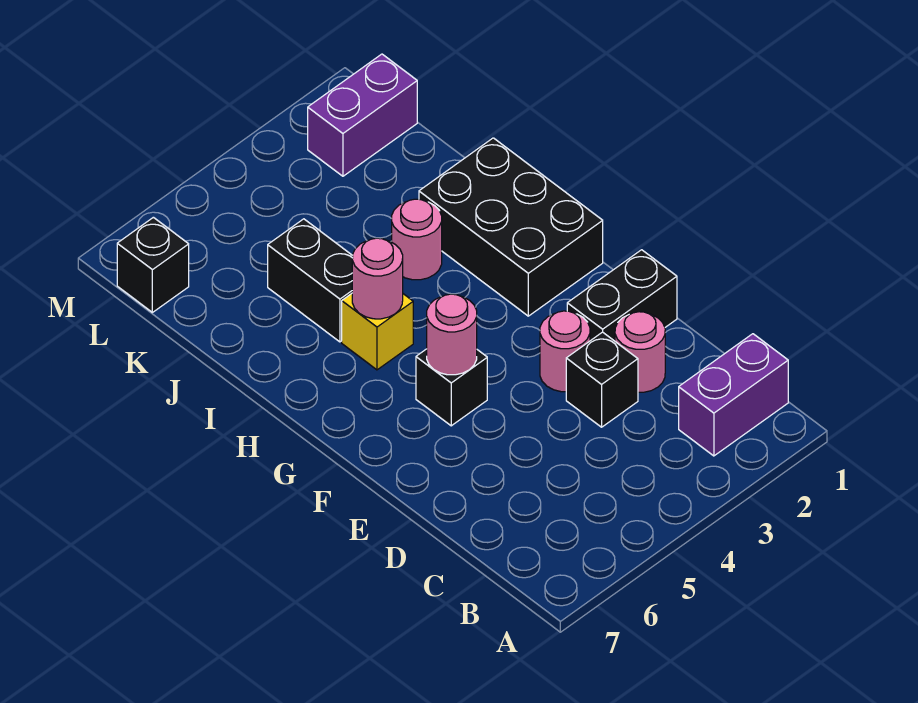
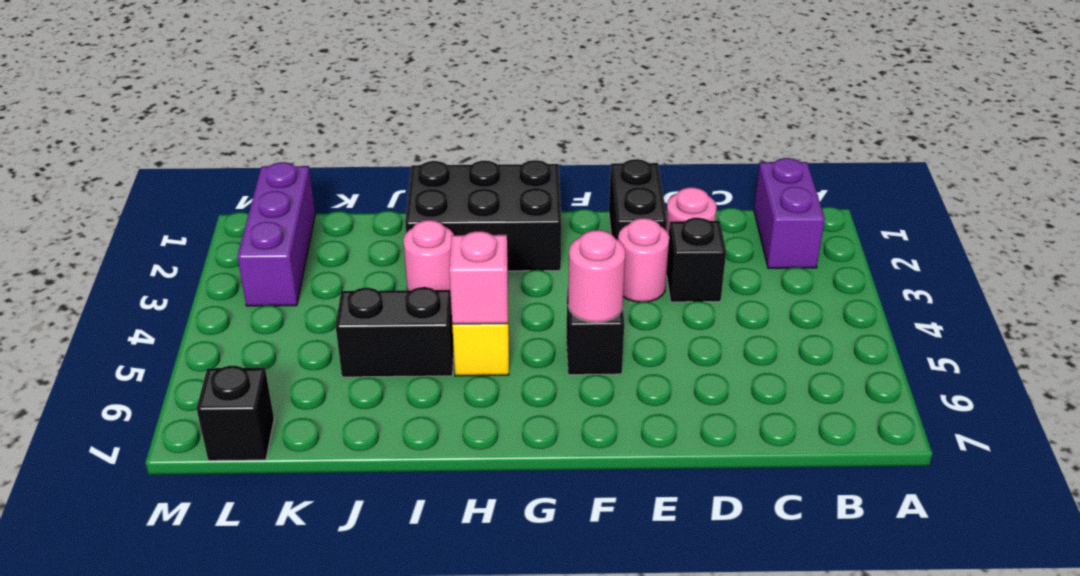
pink 1x1 round brick [352,238,403,319] -> pink 1x1 brick [449,231,508,324]
purple 1x2 brick [308,54,417,176] -> purple 1x3 brick [237,162,315,306]

